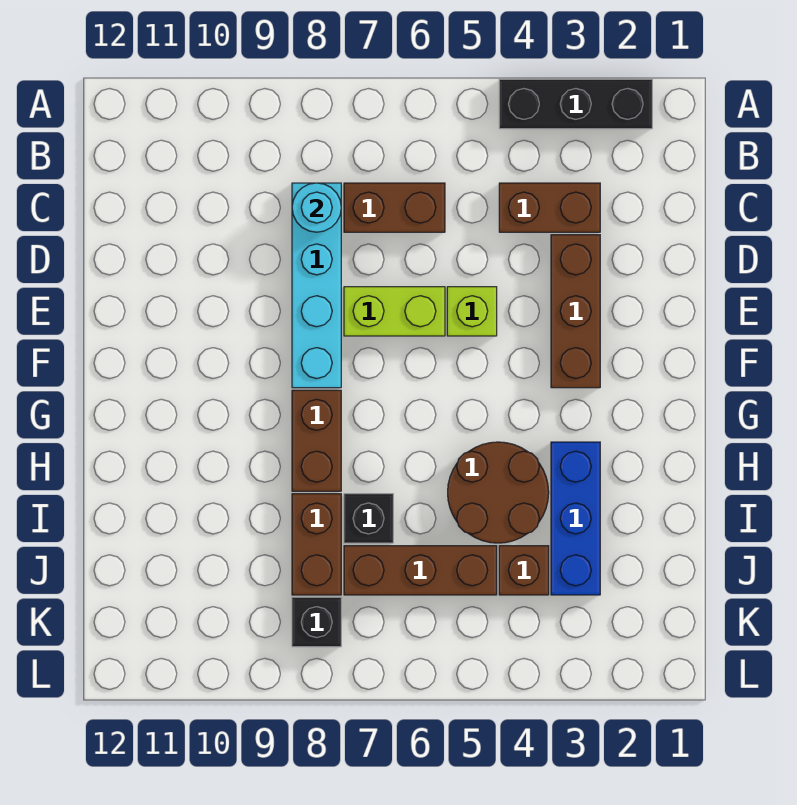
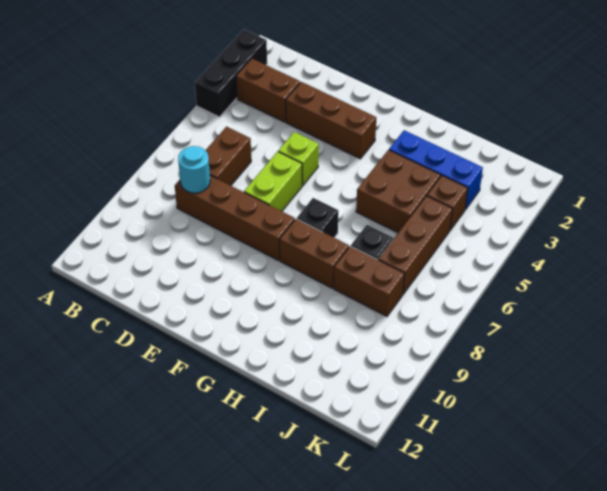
brown 1x2 brick [499,183,600,232] -> brown 1x2 brick turned to [236,58,300,122]
cyan 1x4 brick [292,183,341,388] -> brown 1x4 brick [175,175,295,261]
brown 2x2 round brick [448,442,549,543] -> brown 2x2 brick [356,150,441,233]
black 1x1 brick [292,597,341,647] -> black 1x1 brick moved to [297,198,338,237]

